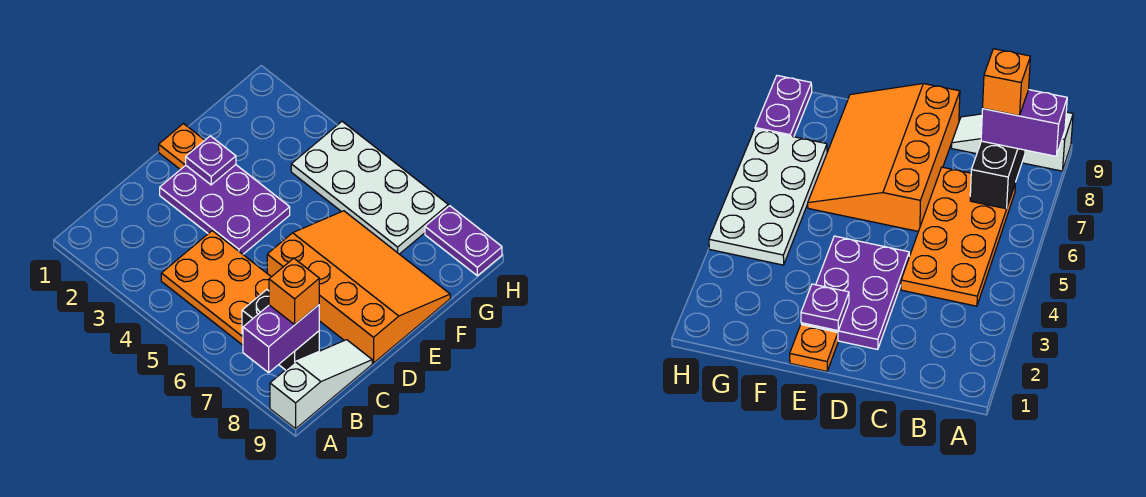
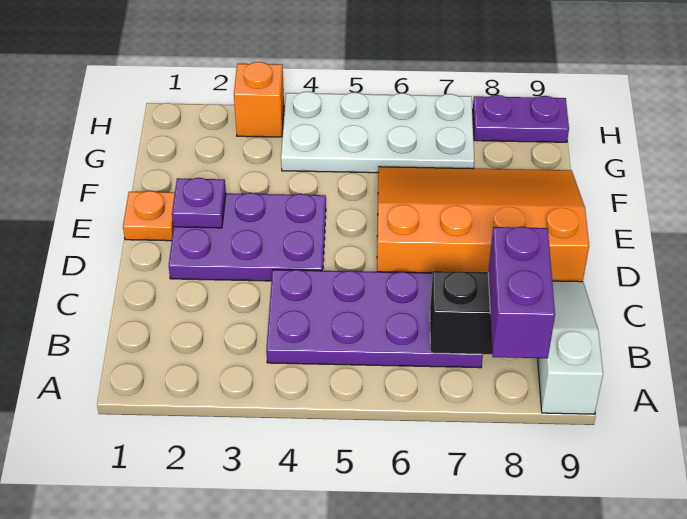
orange 2x4 plate [161,231,271,345] -> purple 2x4 plate [266,270,483,368]
orange 1x1 brick [269,258,319,325] -> orange 1x1 brick moved to [234,62,284,137]

